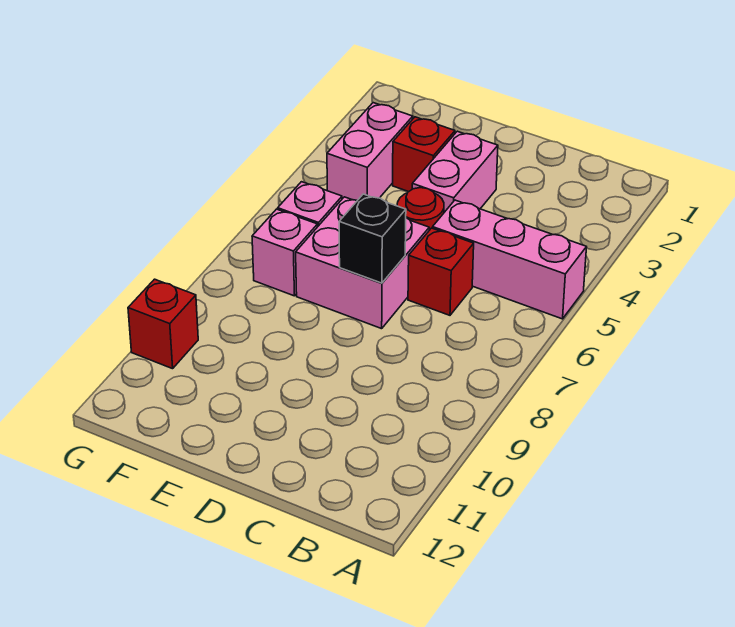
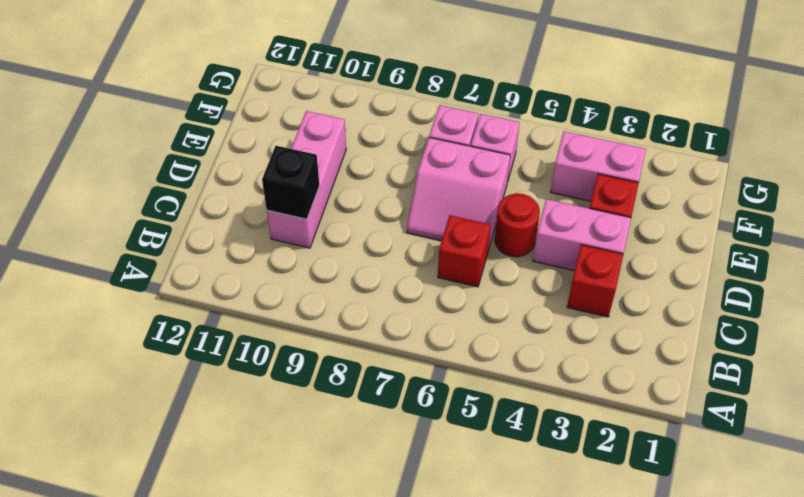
pink 1x3 brick [433,200,587,319] -> pink 1x3 brick moved to [267,111,346,248]
pink 2x2 brick [296,197,429,329] -> pink 2x2 slope [407,138,510,249]
black 1x1 brick [339,194,406,283] -> black 1x1 brick moved to [262,146,320,219]
red 1x1 brick [128,279,198,369] -> red 1x1 brick moved to [567,245,623,317]

